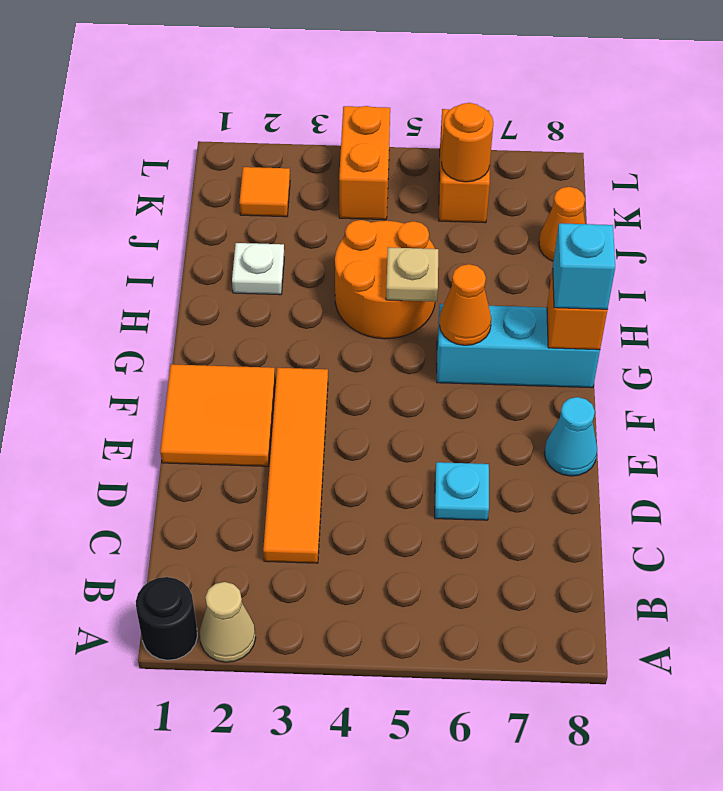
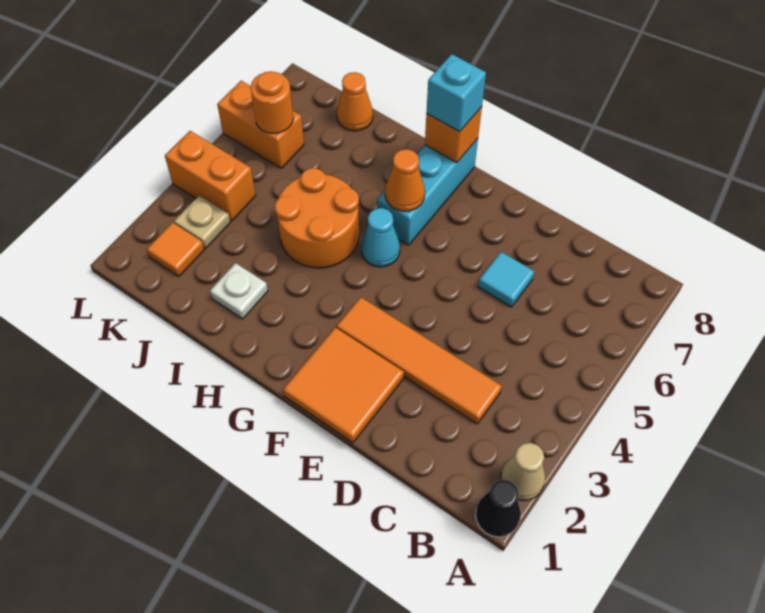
black 1x1 round brick [136,577,197,660] -> black 1x1 cone [476,480,521,537]
cyan 1x1 plate [435,462,489,520] -> cyan 1x1 tile [478,252,534,307]
cyan 1x1 cone [544,397,597,476] -> cyan 1x1 cone moved to [361,208,400,267]
tan 1x1 plate [386,247,438,302] -> tan 1x1 plate moved to [174,195,230,248]

